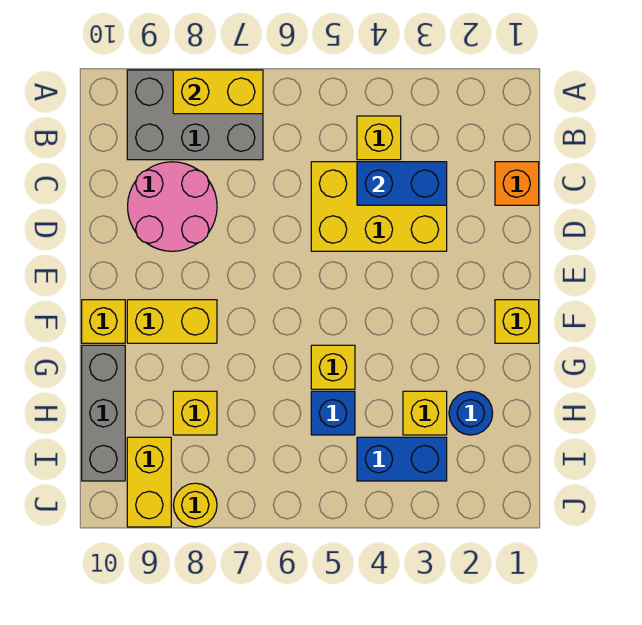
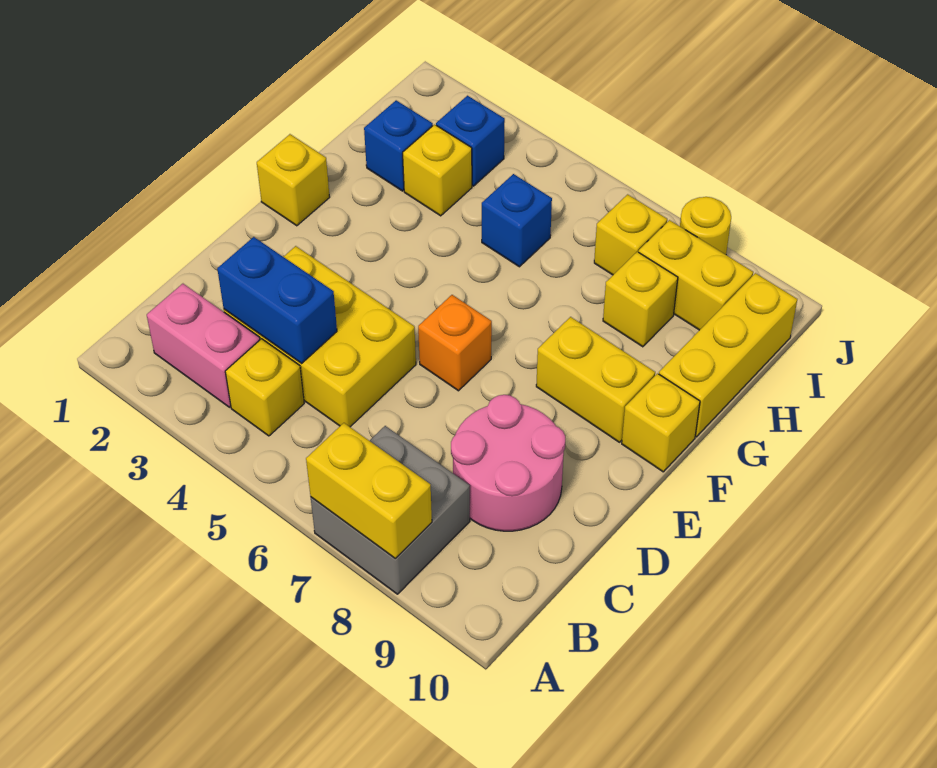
grey 2x3 brick [127,70,263,160] -> grey 2x2 brick [311,426,470,594]
none -> pink 1x2 brick [147,284,260,407]
orange 1x1 brick [495,162,539,205] -> orange 1x1 brick moved to [418,295,492,391]
yellow 1x1 brick [311,345,355,389] -> yellow 1x1 brick moved to [594,194,667,275]
grey 1x3 brick [82,345,125,481] -> yellow 1x3 brick [659,273,797,437]
blue 1x1 round brick [449,391,493,435] -> blue 1x1 brick [364,100,433,191]
blue 1x2 brick [357,437,447,481] -> blue 1x1 brick [436,96,505,186]
yellow 1x2 brick [127,437,171,527] -> yellow 1x2 brick turned to [639,220,753,330]

